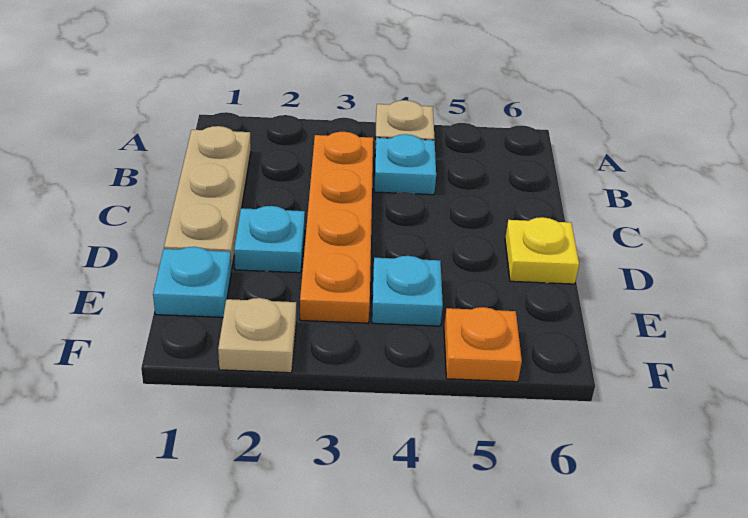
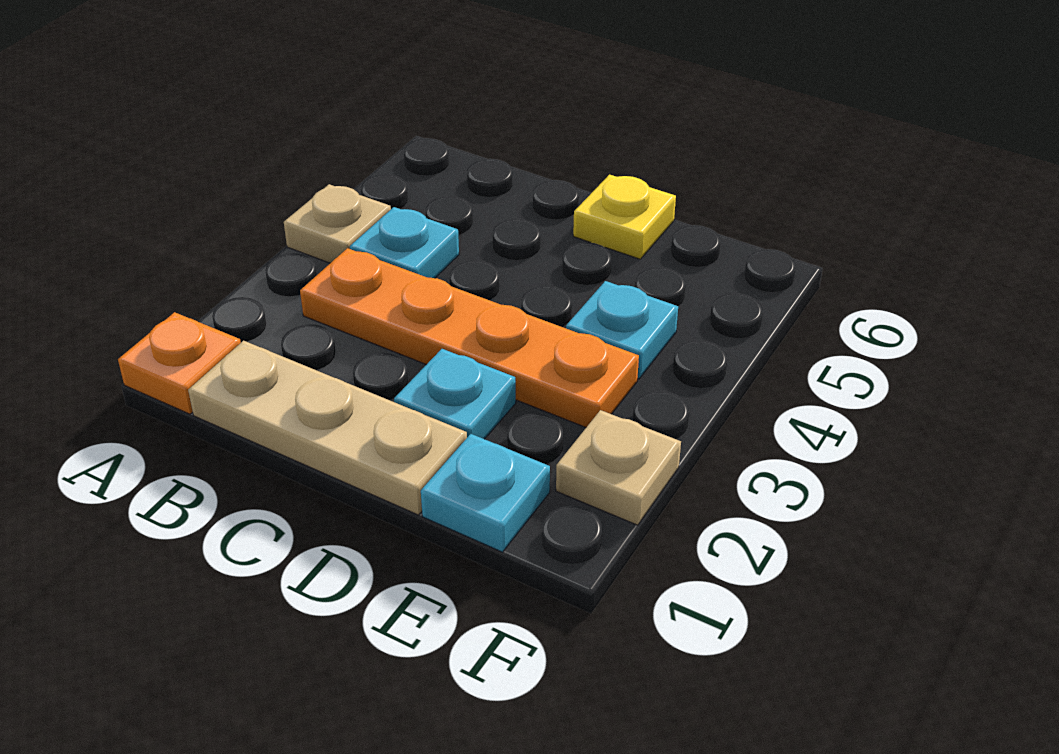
orange 1x1 plate [444,307,522,382] -> orange 1x1 plate moved to [118,312,241,414]

